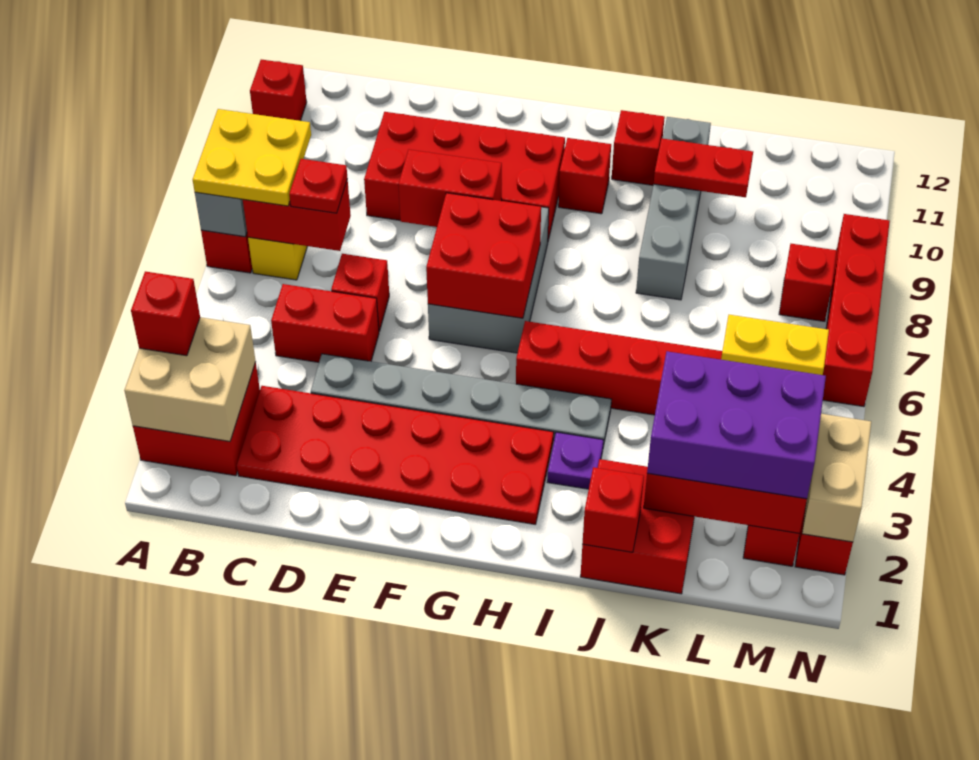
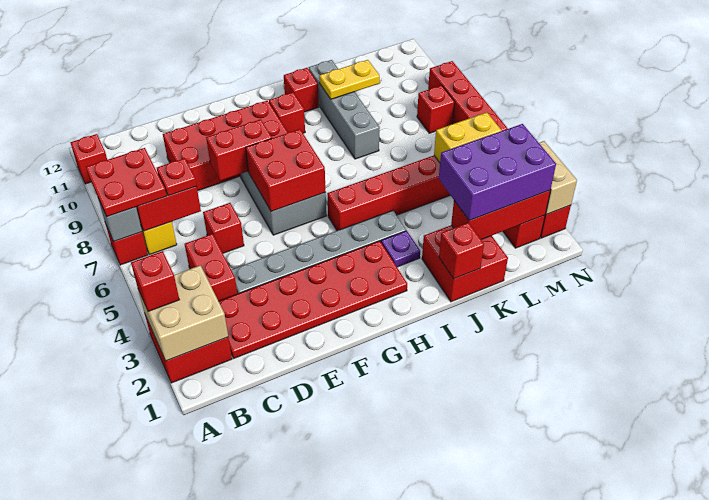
yellow 2x2 plate [193,109,311,206] -> red 2x2 plate [86,148,166,217]
red 1x2 brick [271,284,379,362] -> red 1x2 brick turned to [185,234,237,301]
red 1x2 plate [654,138,753,197] -> yellow 1x2 plate [319,60,380,99]

